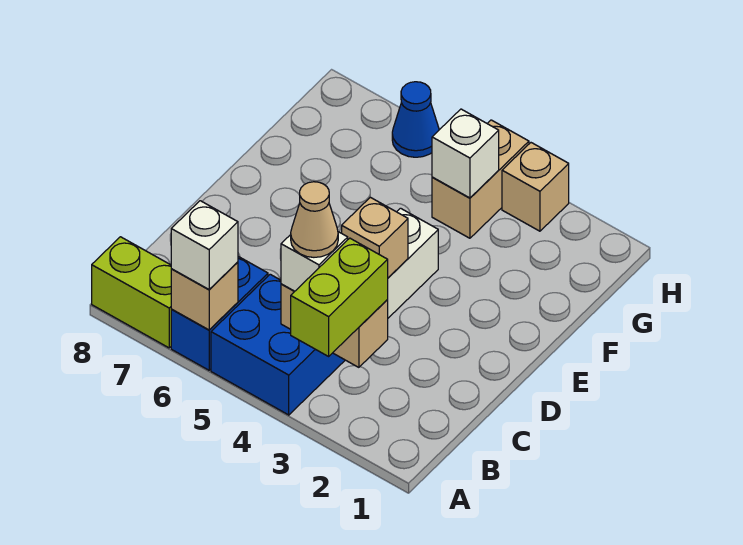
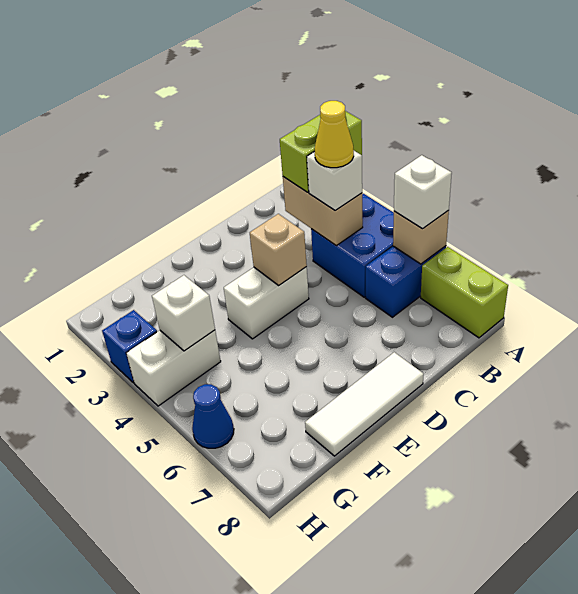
tan 1x1 cone [291,182,338,257] -> yellow 1x1 cone [315,101,354,168]
none -> white 1x3 tile [305,352,424,456]
tan 1x2 brick [432,120,529,238] -> white 1x2 brick [126,330,221,406]
tan 1x1 brick [502,143,569,231] -> blue 1x1 brick [102,310,157,383]

